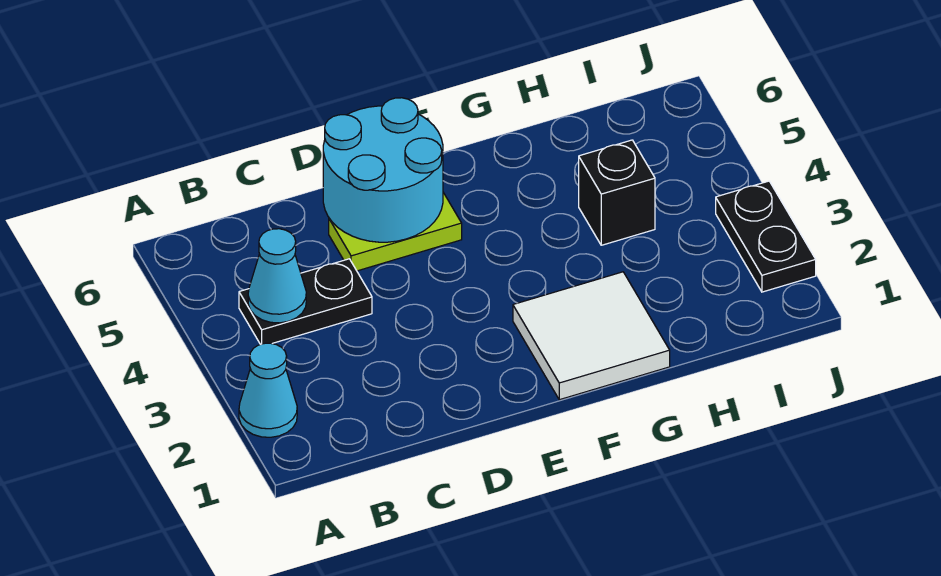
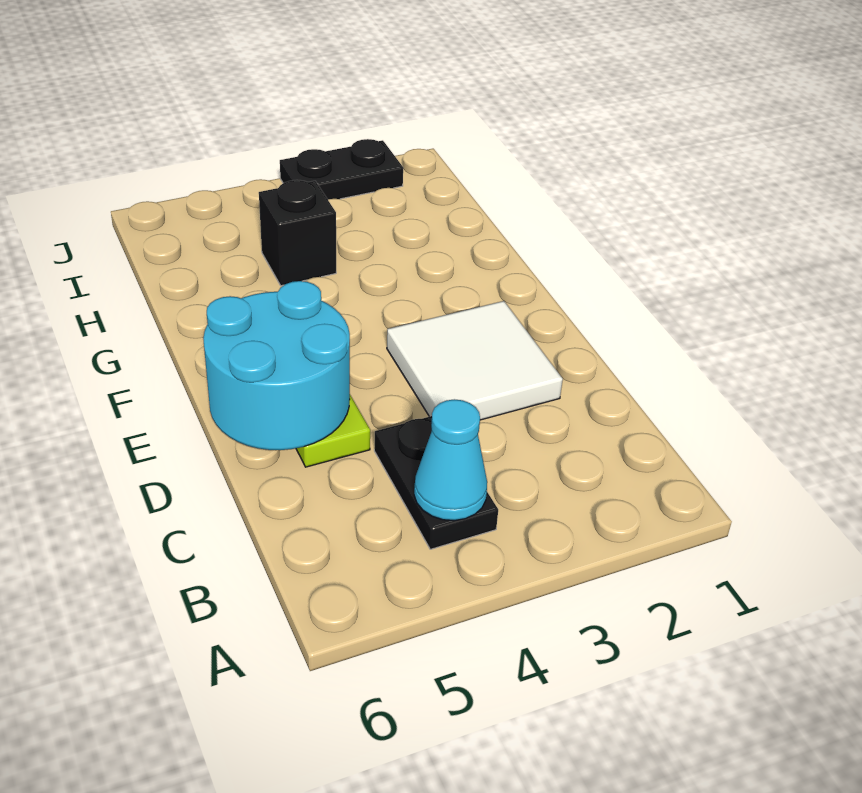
cyan 1x1 cone [239,343,297,437] -> none
white 2x2 tile [513,272,670,400] -> white 2x2 tile moved to [387,301,563,420]

